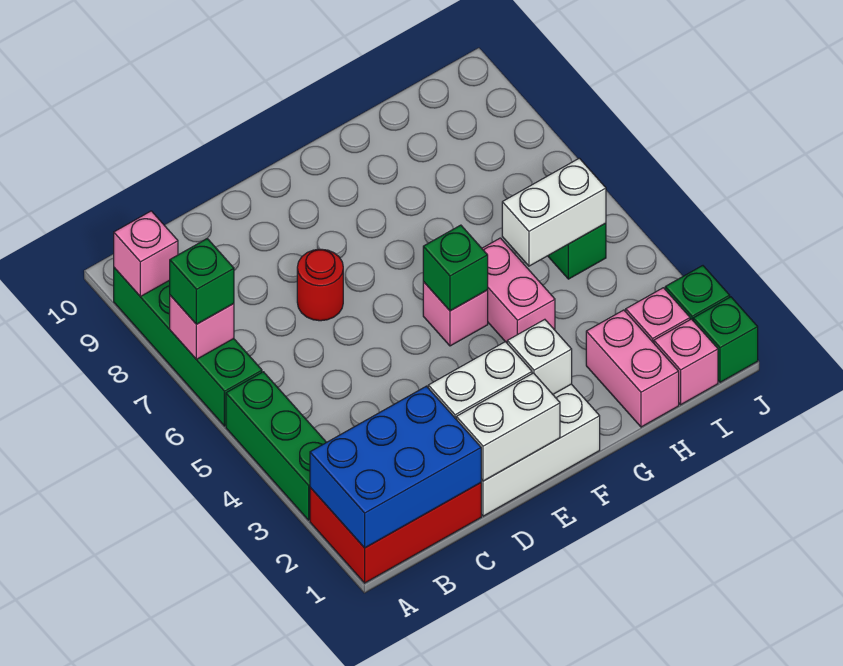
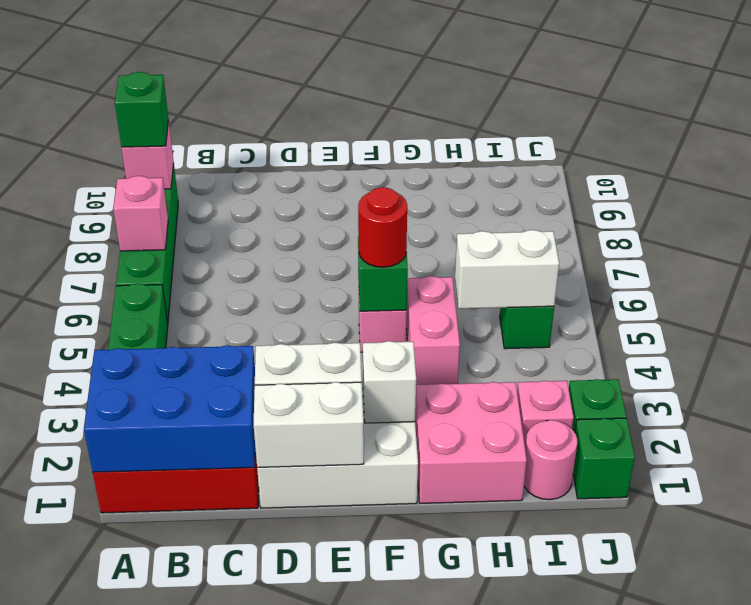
green 1x1 brick [170,239,234,324] -> green 1x1 brick moved to [115,72,168,147]
red 1x1 round brick [297,249,343,321] -> red 1x1 round brick moved to [358,187,407,267]
pink 1x2 brick [586,310,679,427] -> pink 2x2 brick [415,382,527,503]
pink 1x1 brick [654,319,718,405] -> pink 1x1 round brick [524,420,577,500]

